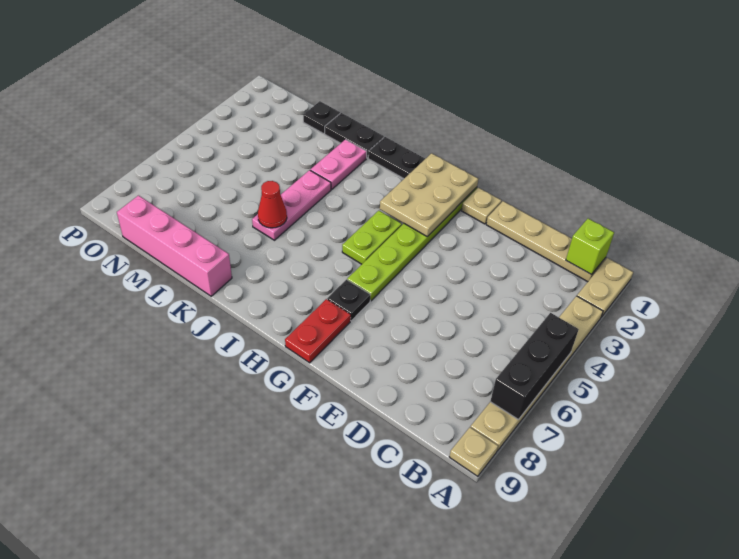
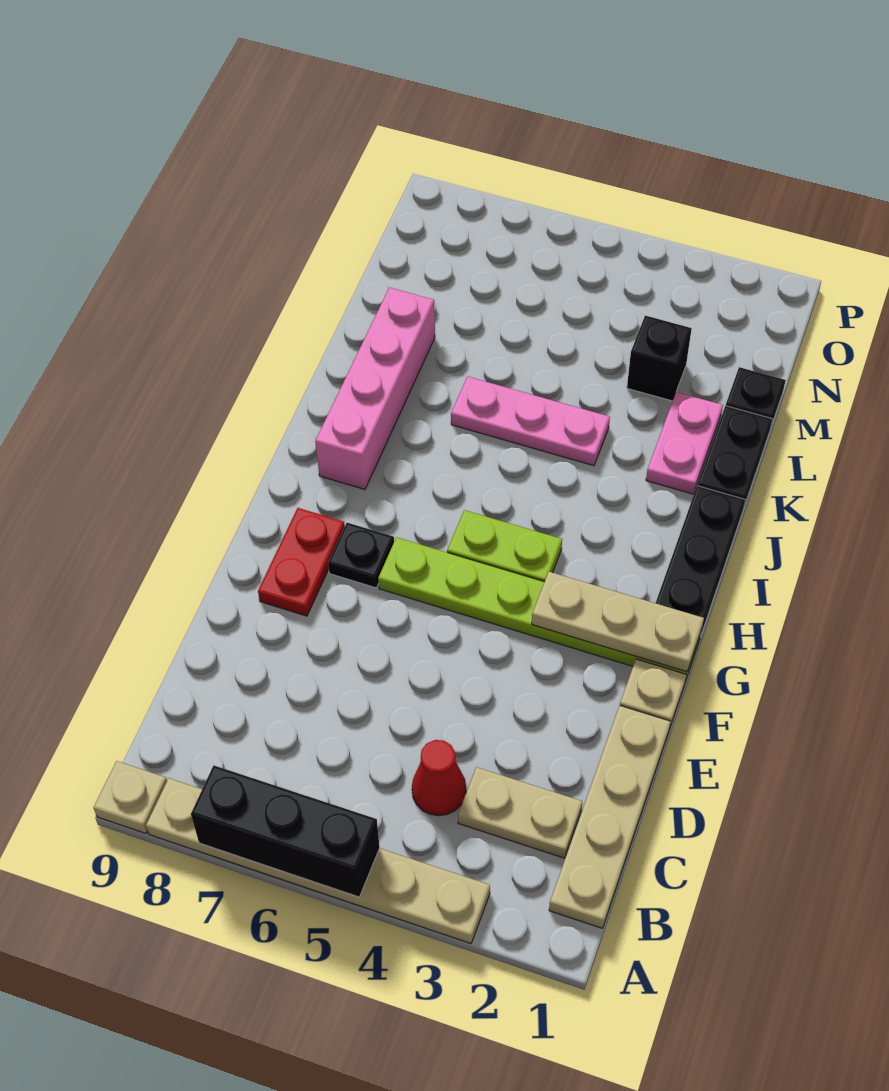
tan 1x2 plate [577,258,633,317] -> tan 1x2 plate moved to [458,767,582,858]
lime 1x1 brick [566,219,614,275] -> none
tan 2x3 plate [380,153,478,237] -> tan 1x3 plate [532,572,704,672]
red 1x2 plate [285,299,351,363] -> red 1x2 plate turned to [258,508,345,616]
pink 1x2 plate [310,139,367,189] -> pink 1x2 plate turned to [646,392,723,494]
red 1x1 cone [258,181,287,228] -> red 1x1 cone moved to [412,740,466,816]
pink 1x4 brick [117,195,232,296] -> pink 1x4 brick moved to [315,287,435,489]
none -> black 1x1 brick [627,316,692,401]

